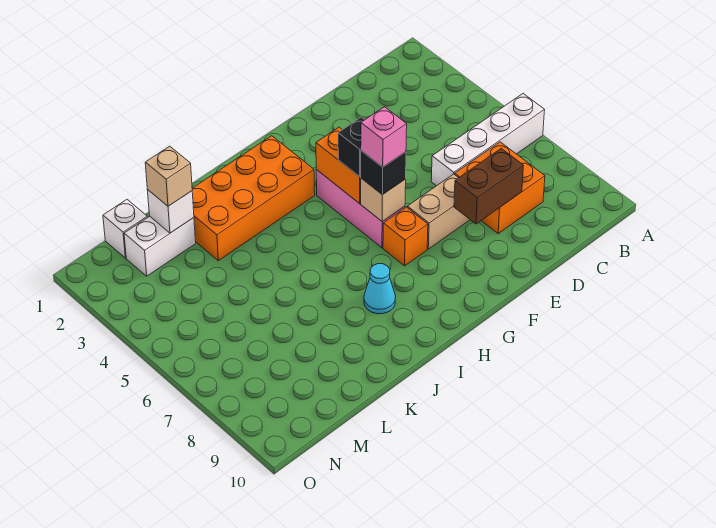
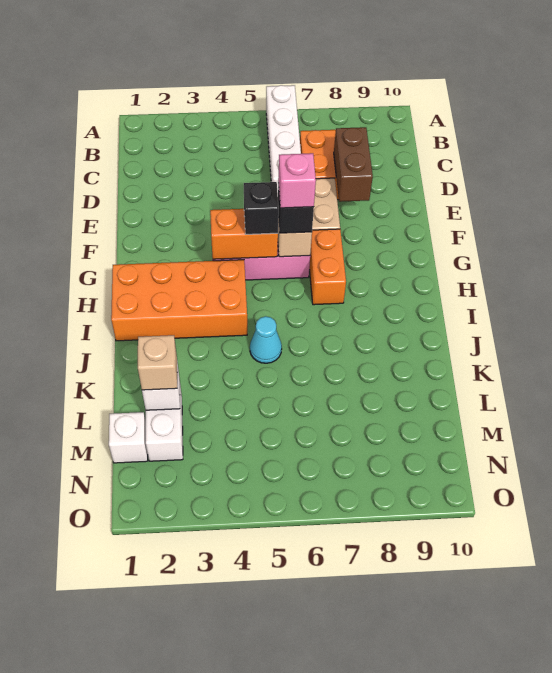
orange 1x1 brick [383,207,428,266] -> orange 1x2 brick [309,229,346,305]
orange 2x4 brick [192,136,315,261] -> orange 2x4 brick turned to [111,260,247,341]
cyan 1x1 cone [364,264,396,314] -> cyan 1x1 cone moved to [250,316,282,363]

